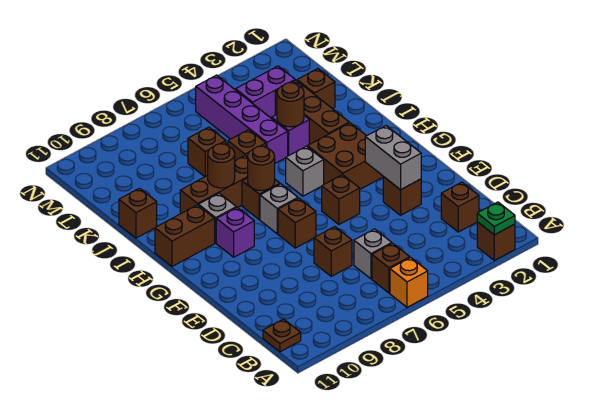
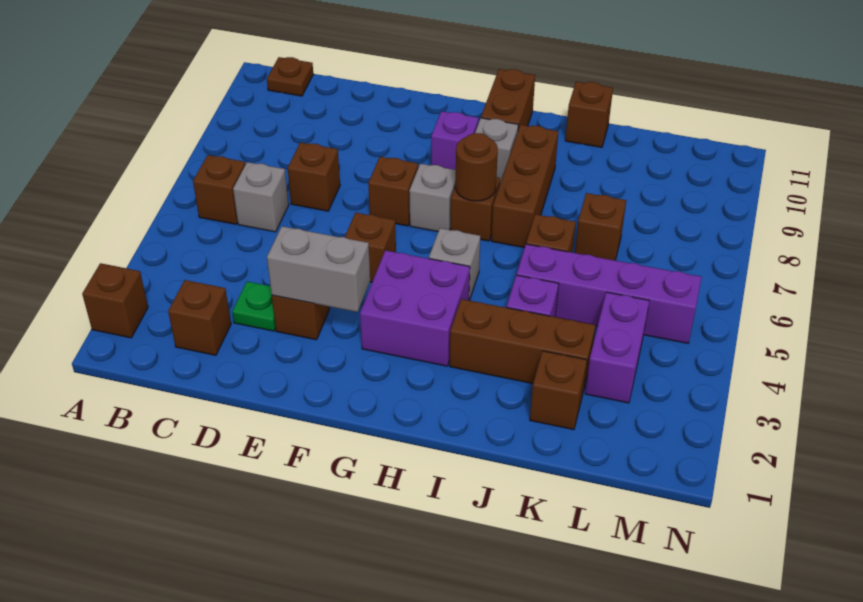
green 1x1 plate [477,202,515,235] -> green 1x1 plate moved to [232,282,276,331]
orange 1x1 brick [390,258,428,307] -> none
brown 2x2 brick [308,123,383,189] -> purple 2x2 brick [360,250,470,366]
brown 1x1 round brick [208,144,235,188] -> none
brown 1x1 round brick [277,83,304,127] -> none

